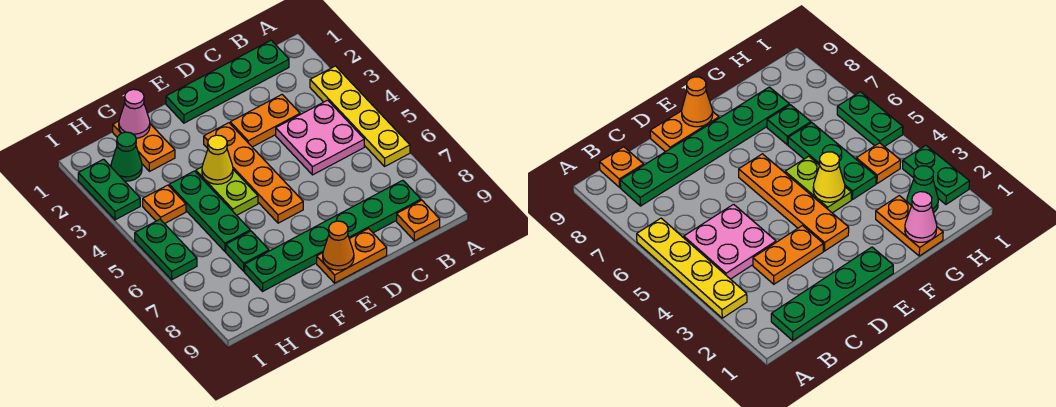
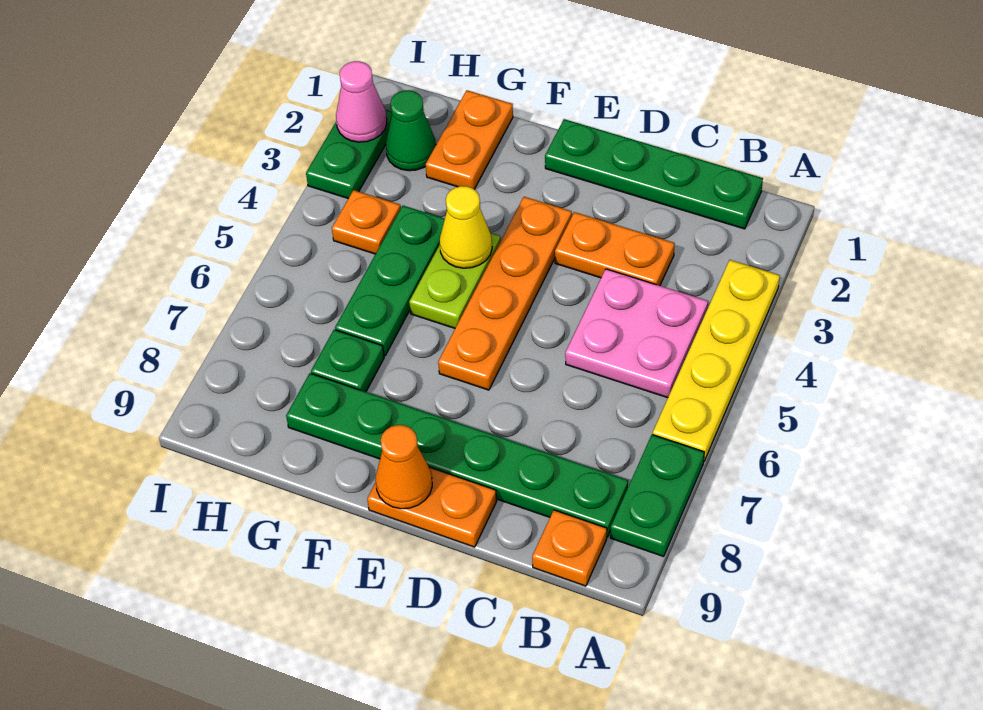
pink 1x1 cone [119,89,150,138] -> pink 1x1 cone moved to [336,61,387,142]
green 1x2 plate [135,219,197,280] -> green 1x2 plate moved to [610,435,704,556]

